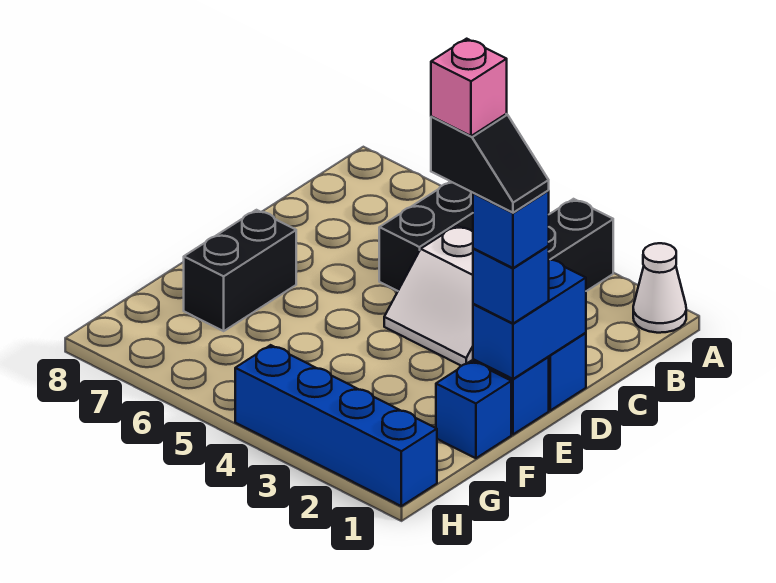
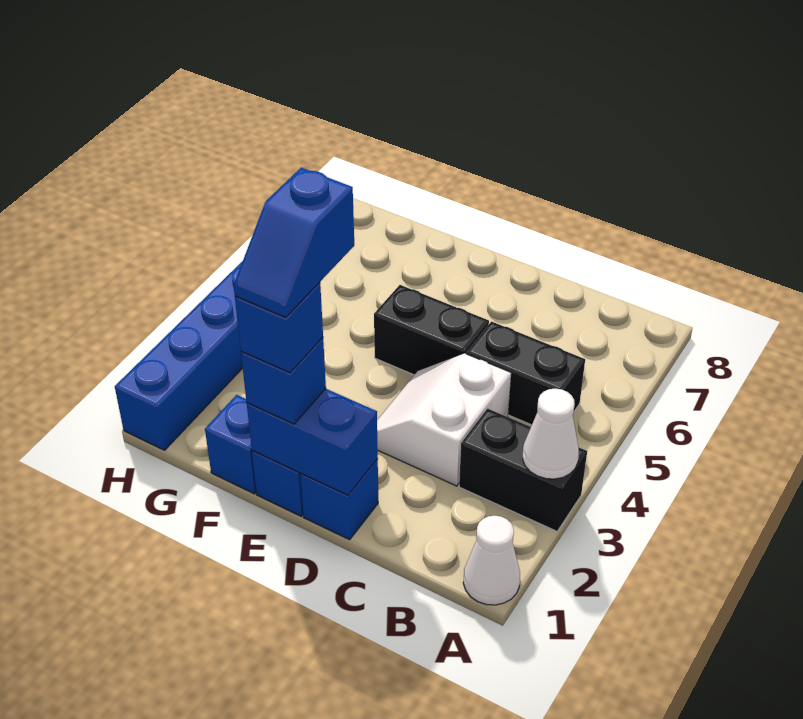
none -> white 1x1 cone [523,389,579,479]
black 1x2 slope [431,114,549,213] -> blue 1x2 slope [234,168,354,318]
pink 1x1 brick [431,39,507,136] -> none
black 1x2 brick [184,210,296,331] -> black 1x2 brick moved to [374,285,489,375]

